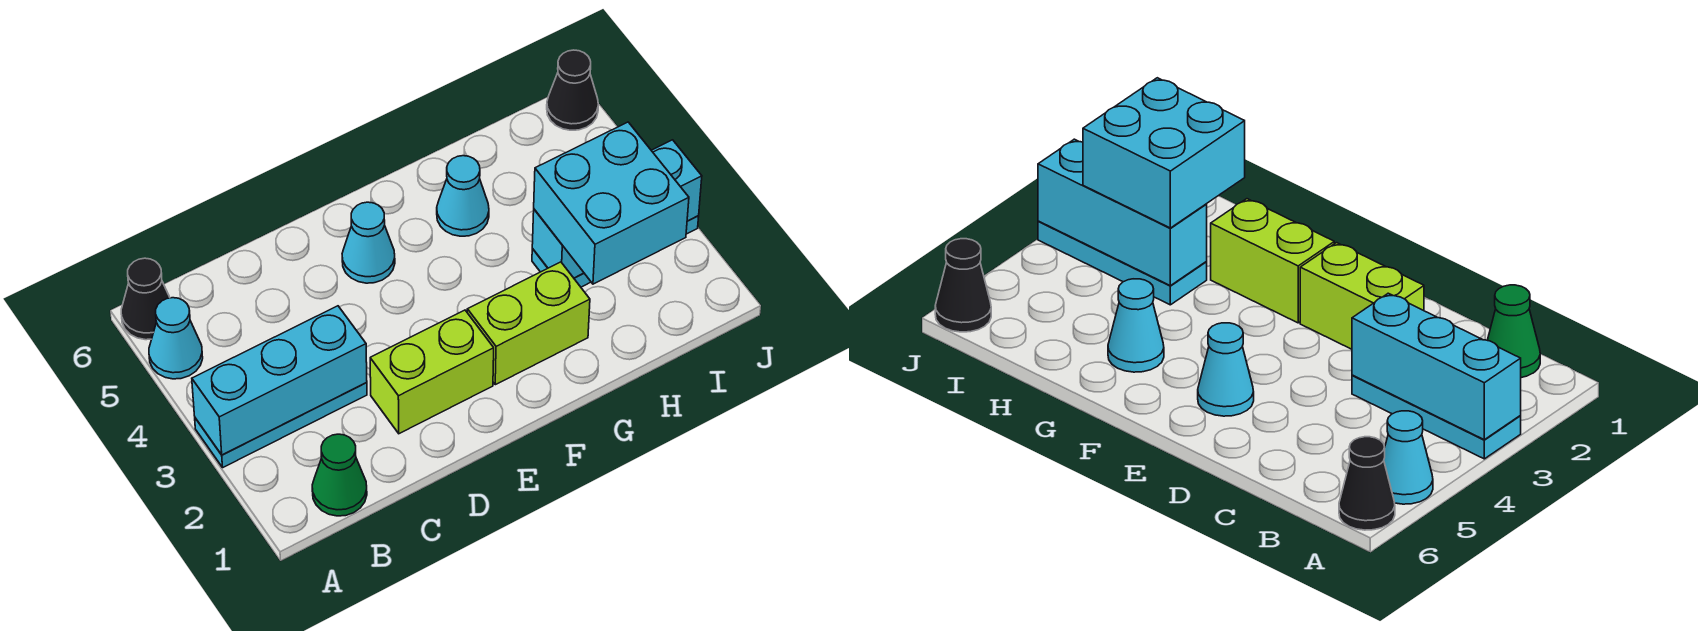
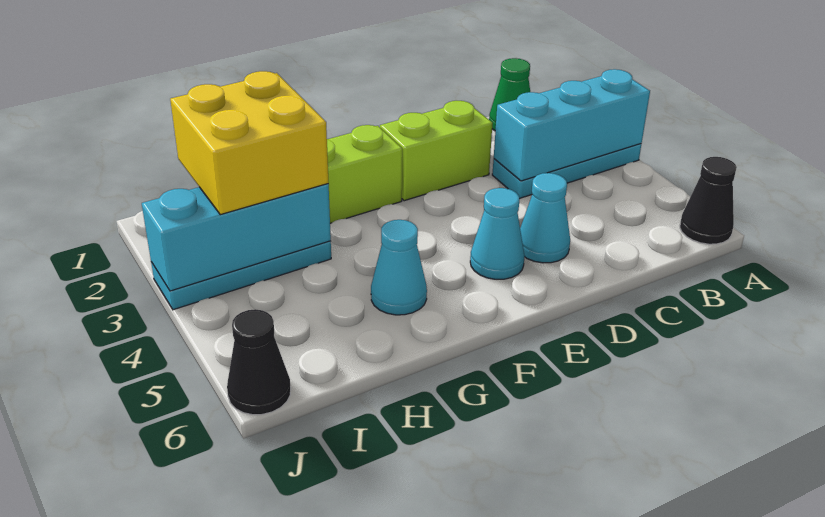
cyan 1x1 cone [149,298,203,379] -> cyan 1x1 cone moved to [520,173,570,263]
cyan 2x2 brick [534,122,689,284] -> yellow 2x2 brick [170,71,328,215]

